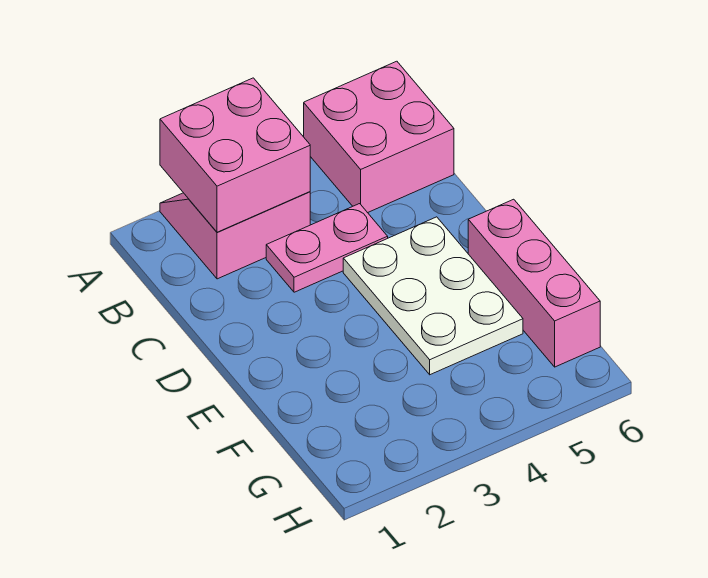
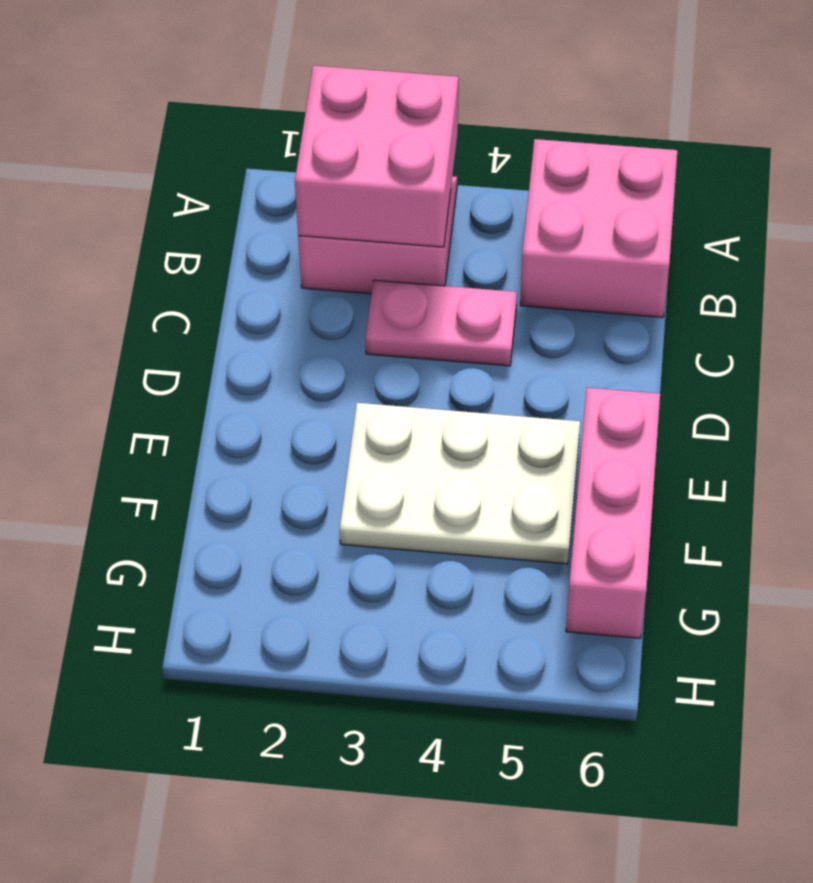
white 2x3 plate [343,217,523,375] -> white 2x3 plate turned to [340,403,580,564]

